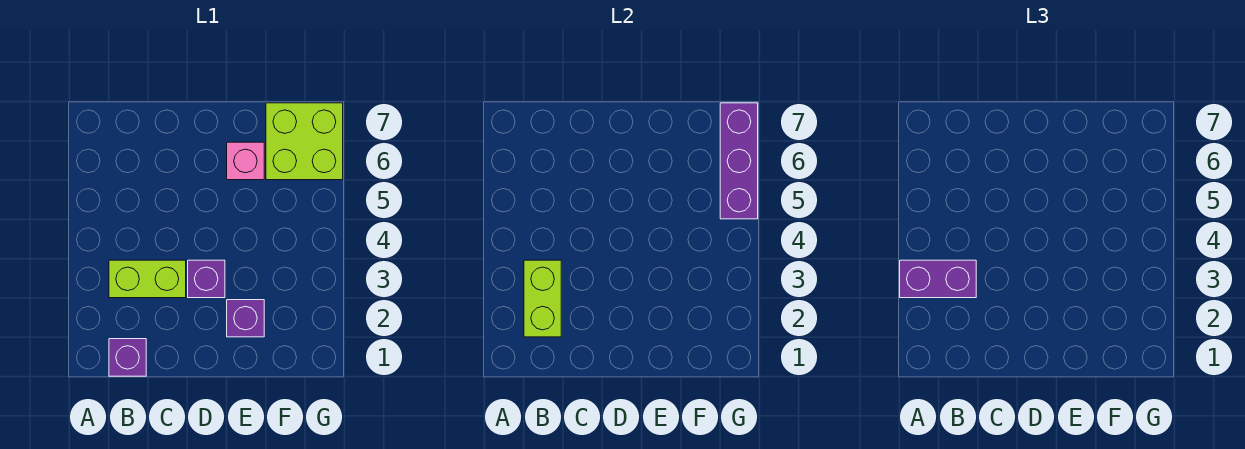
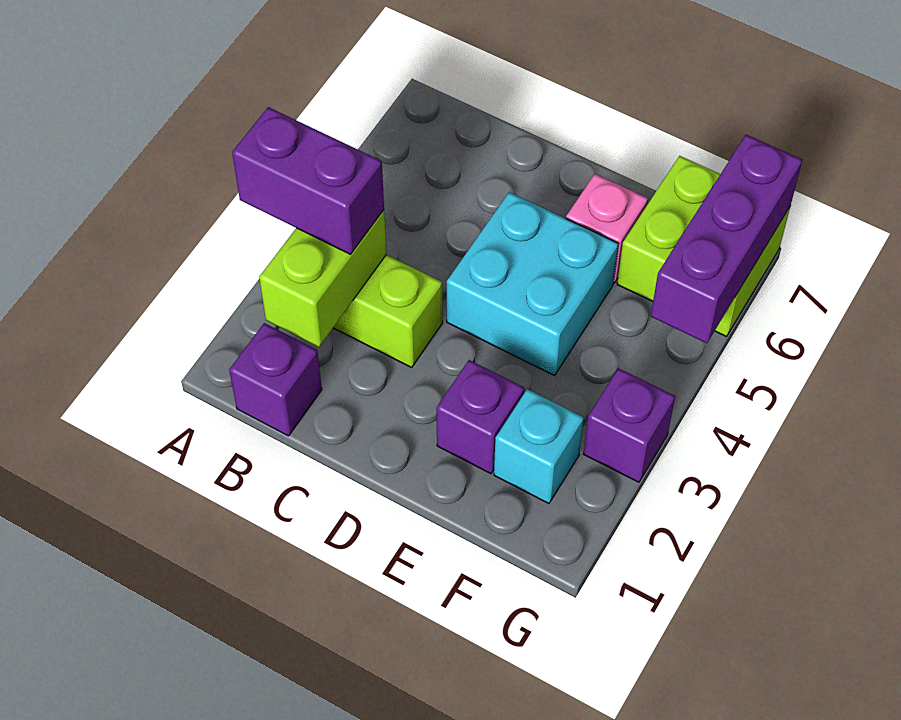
purple 1x1 brick [188,260,225,298] -> purple 1x1 brick moved to [584,368,675,482]
none -> cyan 2x2 brick [447,192,618,376]
none -> cyan 1x1 brick [494,389,584,504]

